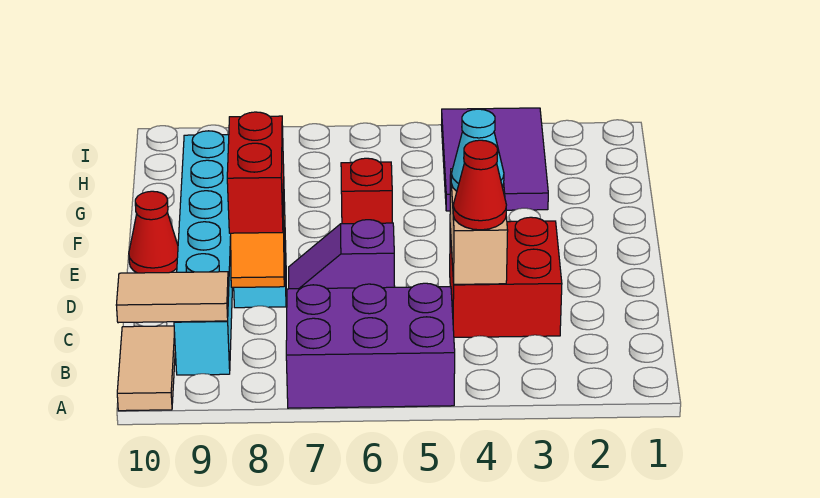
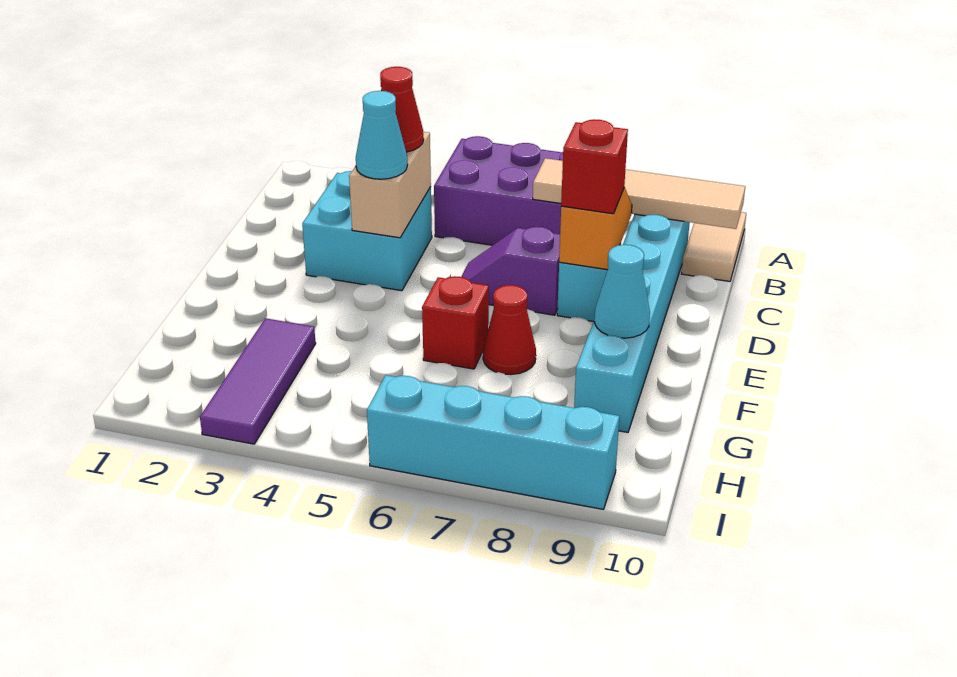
tan 1x2 tile [116,272,229,323] -> tan 1x4 tile [533,158,745,229]
red 2x2 brick [450,217,562,337] -> cyan 2x2 brick [302,171,432,291]
red 1x2 brick [227,112,284,233] -> red 1x1 brick [561,119,628,214]
purple 1x2 slope [289,220,395,289] -> purple 1x2 slope turned to [461,227,560,315]
red 1x1 cone [129,191,178,273] -> red 1x1 cone moved to [483,285,536,375]
none -> cyan 1x1 cone [595,245,650,338]
purple 2x3 tile [441,108,548,211] -> purple 1x3 tile [200,318,316,444]
none -> cyan 1x4 brick [367,375,619,509]

